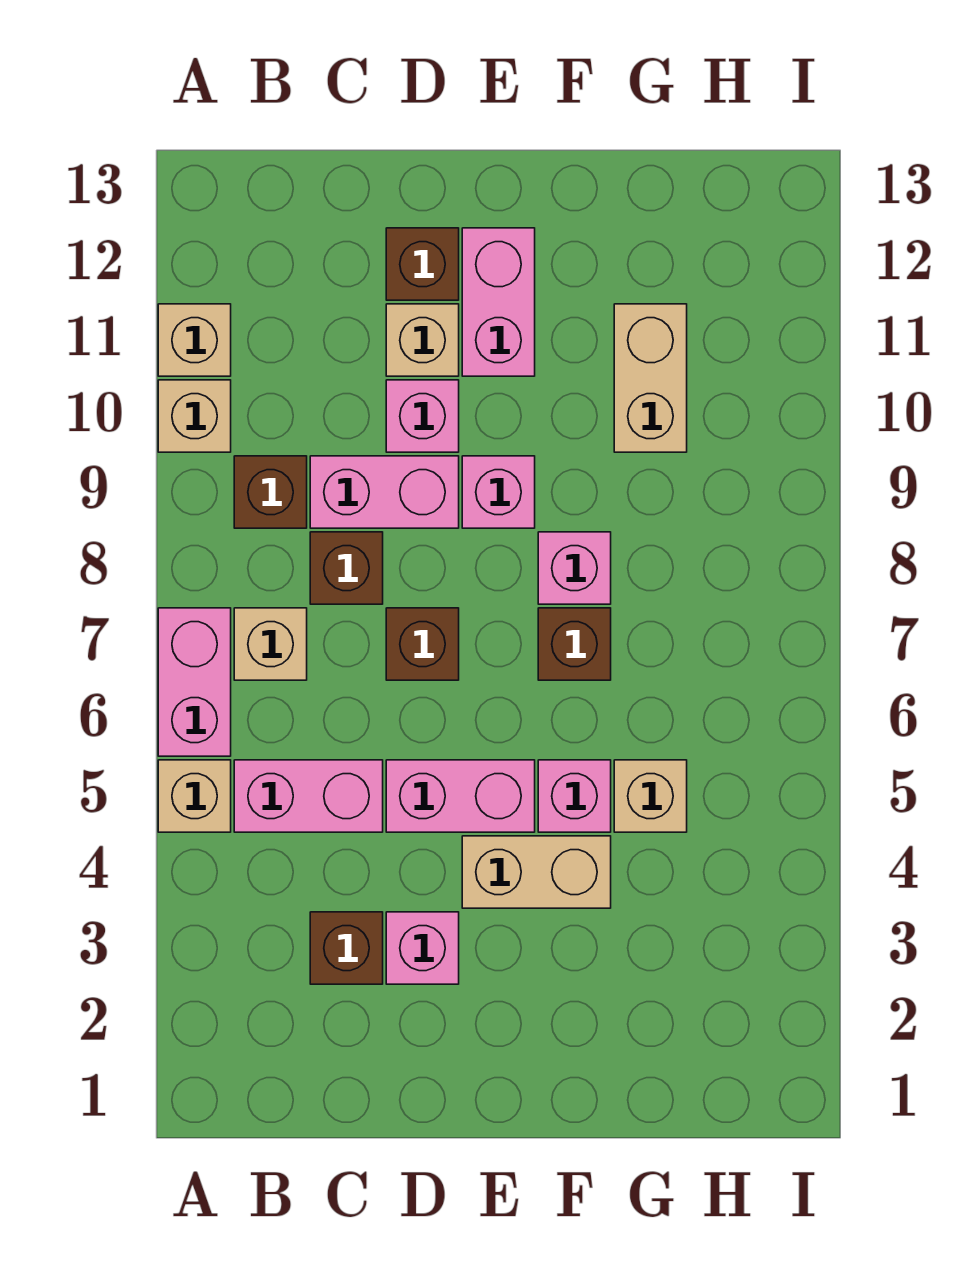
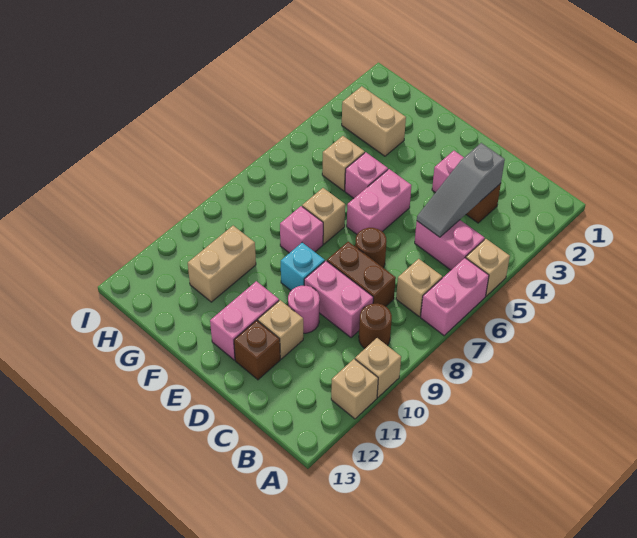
brown 1x1 brick [234,456,307,528] -> brown 1x1 round brick [359,303,392,348]
none -> grey 1x3 slope [417,143,505,237]
brown 1x1 brick [310,532,383,604] -> brown 1x2 brick [327,242,396,306]
pink 1x2 brick [386,760,535,832] -> pink 1x2 brick turned to [347,169,411,234]
brown 1x1 brick [386,608,459,680] -> brown 1x1 round brick [355,228,387,268]
pink 1x1 brick [386,380,459,452] -> pink 1x1 round brick [288,286,320,333]
tan 1x2 brick [462,836,611,908] -> tan 1x2 brick moved to [342,86,406,156]
pink 1x1 brick [462,456,535,528] -> cyan 1x1 brick [281,243,325,290]
brown 1x1 brick [538,608,611,680] -> tan 1x1 brick [302,188,345,244]

